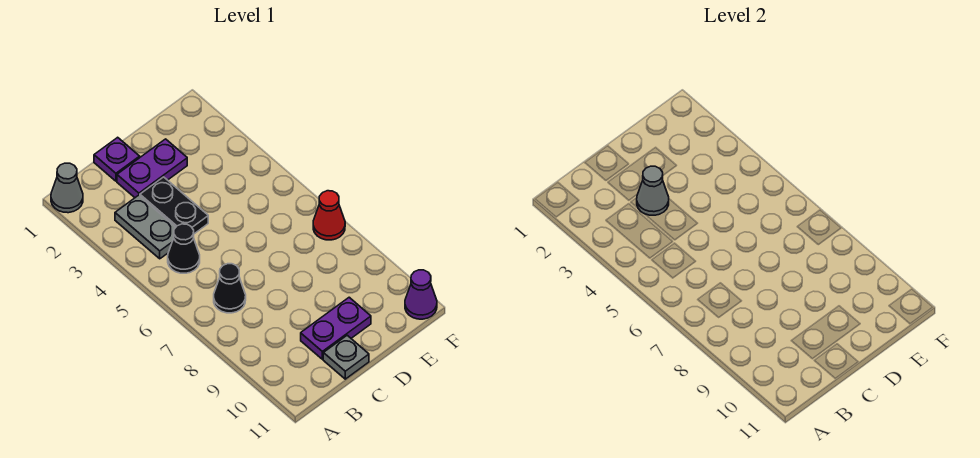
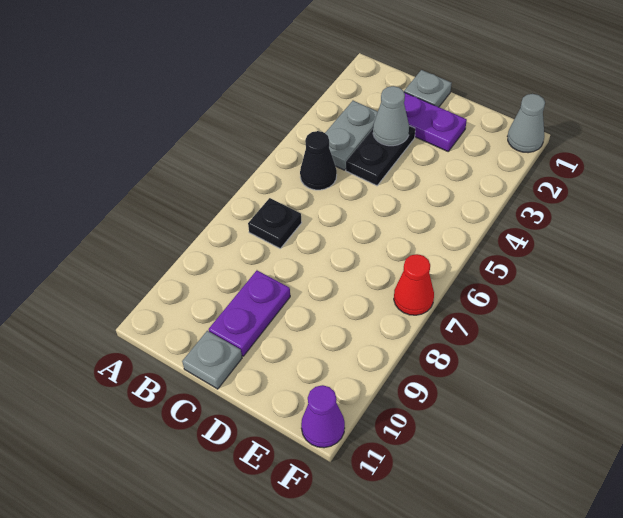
grey 1x1 cone [51,163,83,213] -> grey 1x1 cone moved to [507,94,545,153]
black 1x1 cone [214,264,246,313] -> black 1x1 plate [248,198,302,248]
purple 1x1 plate [94,137,140,181] -> grey 1x1 plate [404,70,452,107]
purple 1x2 plate [301,297,371,359] -> purple 1x2 plate turned to [209,270,290,356]

